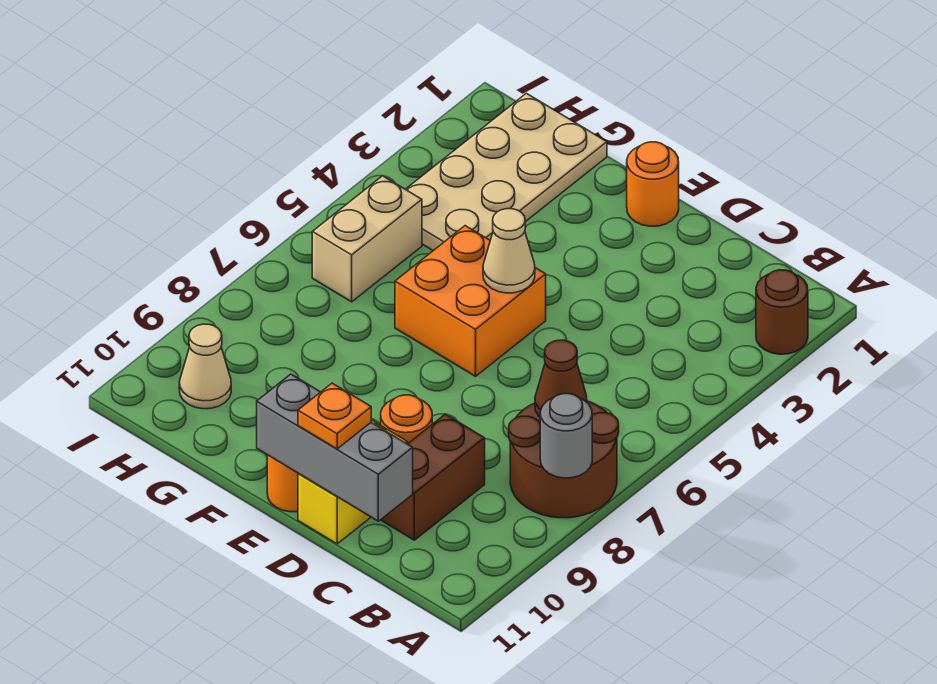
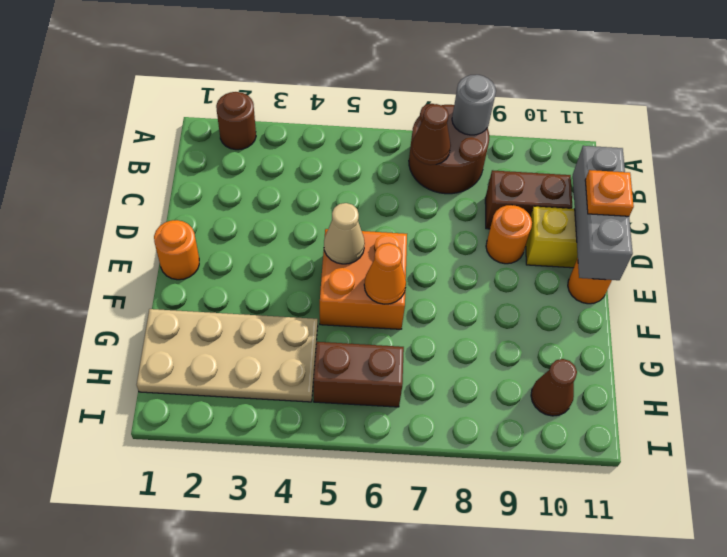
none -> orange 1x1 cone [364,243,406,304]
tan 1x2 brick [312,176,422,302] -> brown 1x2 brick [314,342,404,407]
tan 1x1 cone [179,324,231,409] -> brown 1x1 cone [531,359,577,416]

